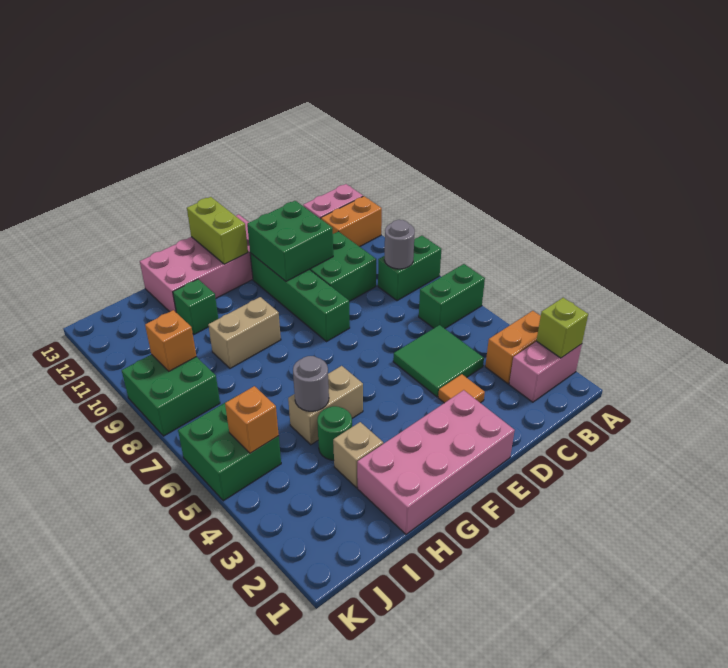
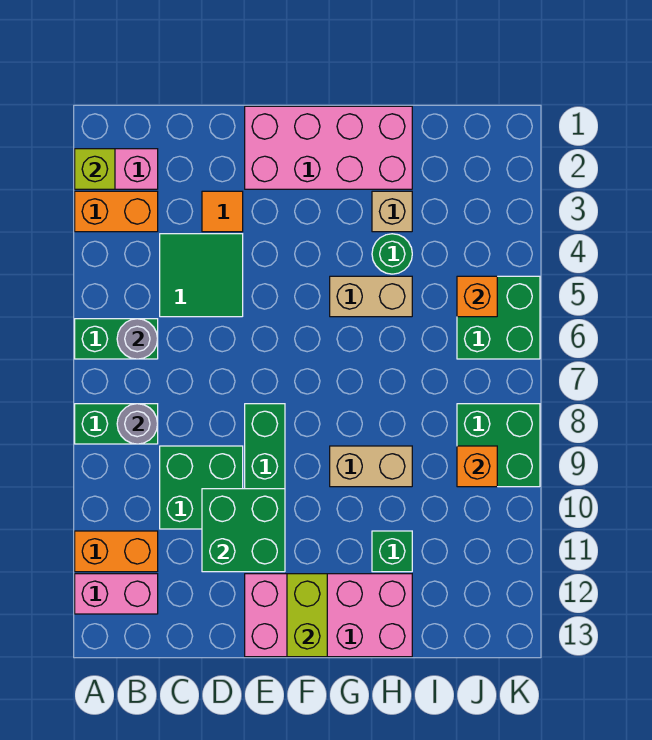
grey 1x1 round brick [293,356,329,411] -> grey 1x1 round brick moved to [117,319,158,359]

